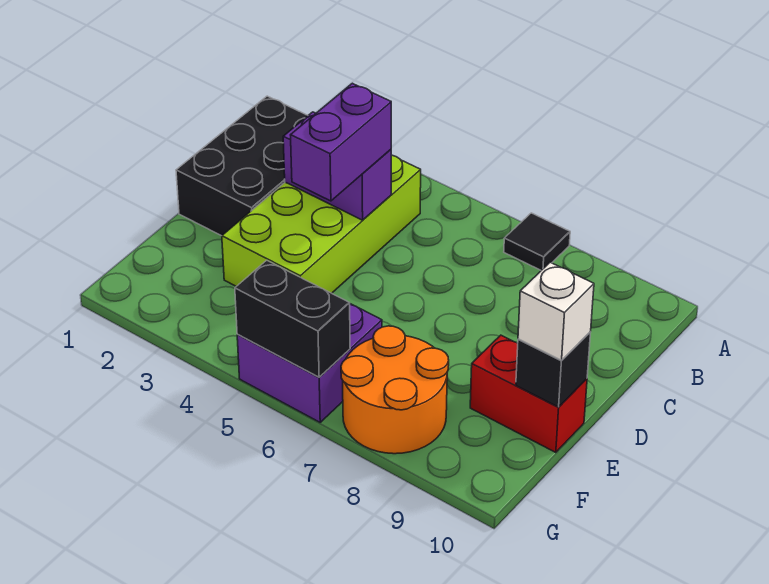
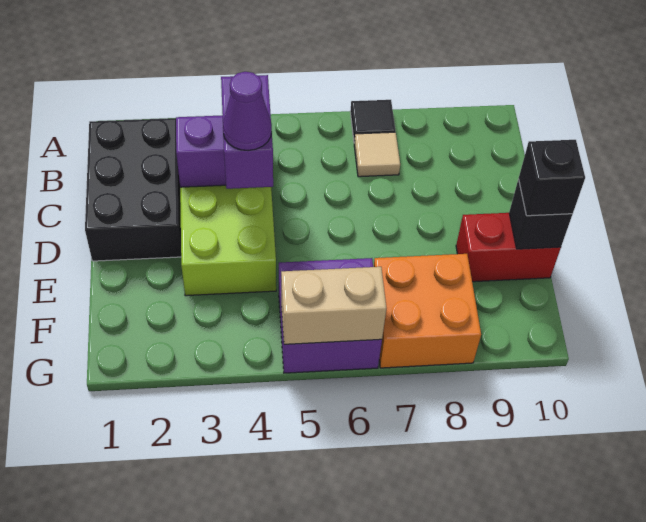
none -> tan 1x1 tile [354,132,400,177]
none -> purple 1x1 cone [223,72,272,151]
white 1x1 brick [518,262,594,360] -> black 1x1 brick [519,140,585,216]
orange 2x2 round brick [341,326,449,454] -> orange 2x2 brick [374,254,481,368]
black 1x2 brick [235,260,350,377] -> tan 1x2 brick [281,267,386,344]

